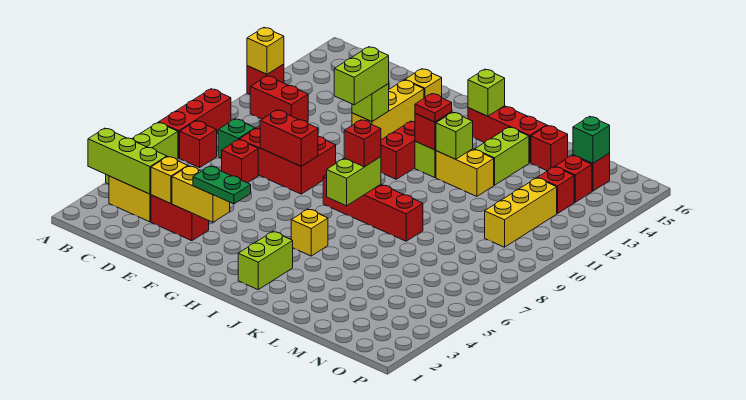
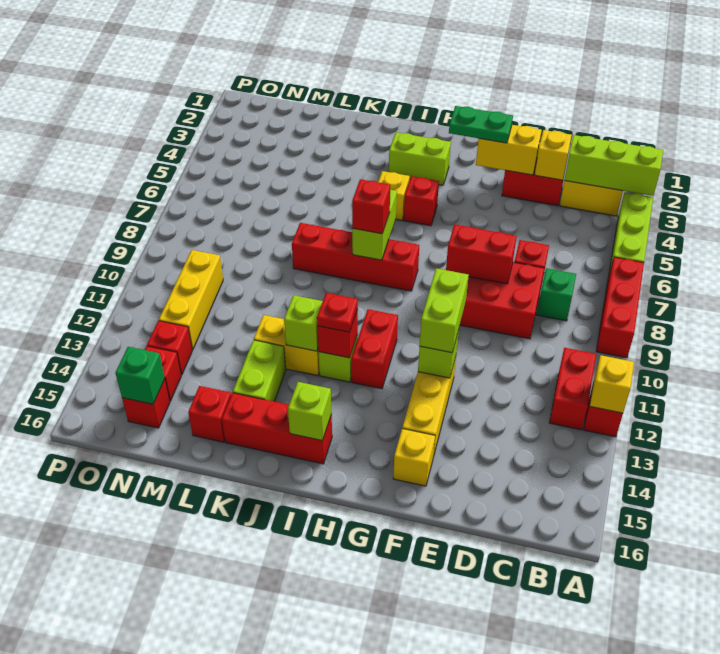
red 1x1 brick [180,121,217,168] -> red 1x1 brick moved to [404,176,439,226]
red 1x2 brick [250,76,308,122] -> red 1x2 brick turned to [550,348,596,430]
lime 1x2 brick [238,232,293,290] -> lime 1x2 brick turned to [389,132,451,185]

